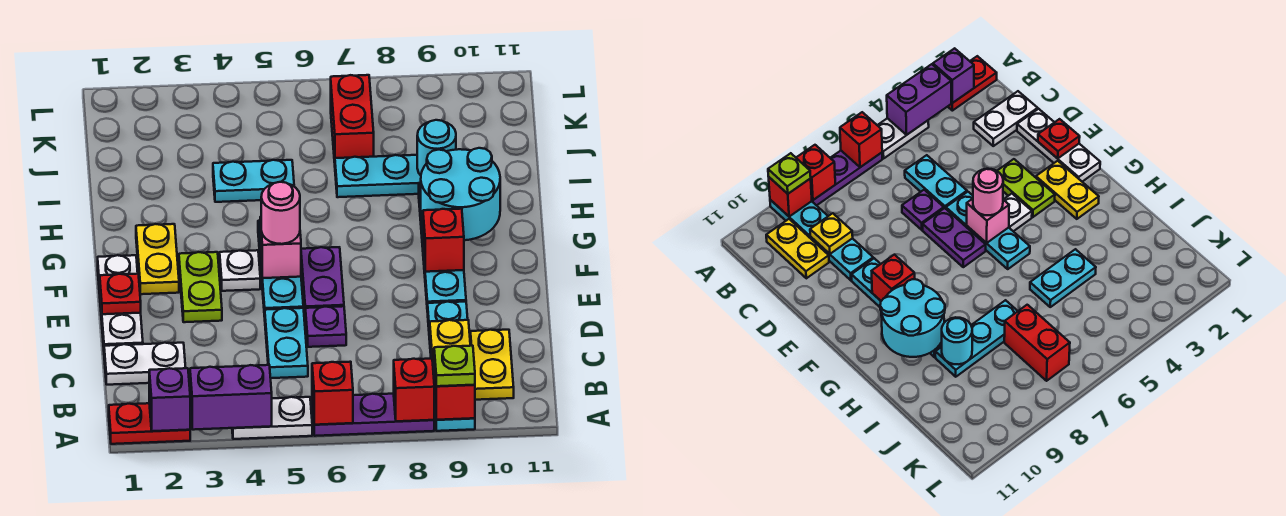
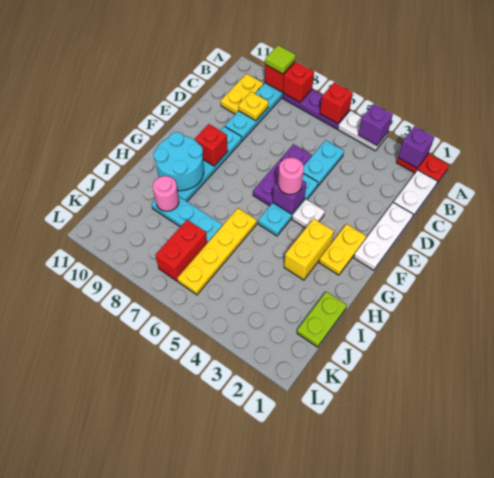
purple 1x2 brick [190,365,272,430] -> purple 1x1 brick [358,104,393,146]
lime 1x1 plate [434,345,475,386] -> lime 1x1 tile [265,45,296,74]
white 1x2 plate [104,343,186,385] -> white 1x2 plate turned to [394,170,437,216]
red 1x1 plate [100,274,141,314] -> none
lime 1x2 plate [179,252,222,322] -> lime 1x2 plate moved to [297,292,347,347]
pink 1x1 brick [260,217,301,278] -> purple 1x1 brick [273,180,306,214]
none -> yellow 1x2 brick [284,219,334,280]
none -> yellow 1x4 plate [177,208,257,295]
cyan 1x2 plate [213,160,294,202] -> none
cyan 1x1 round brick [417,120,456,175] -> pink 1x1 round brick [153,176,179,211]

